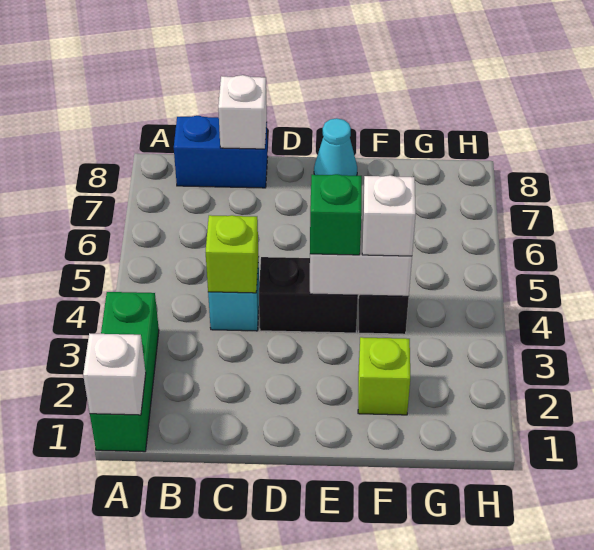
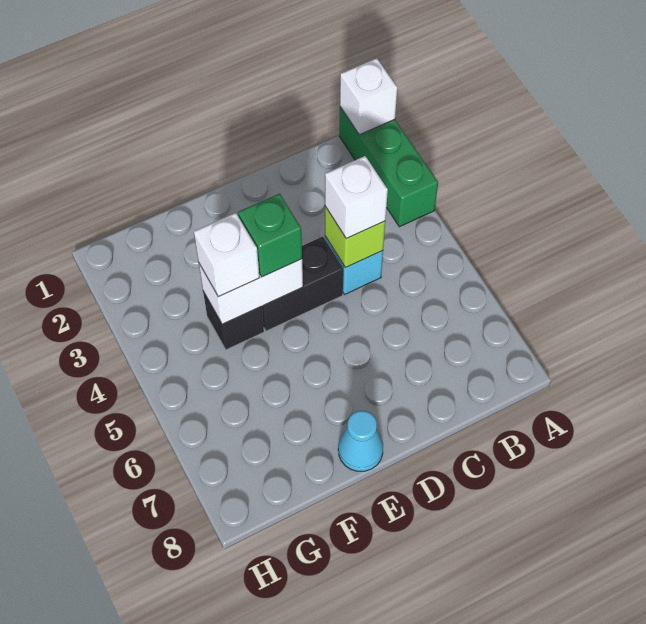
blue 1x2 brick [174,116,268,188] -> none
white 1x1 brick [218,75,267,149] -> white 1x1 brick moved to [325,156,388,239]
lime 1x1 brick [358,337,410,415] -> none

